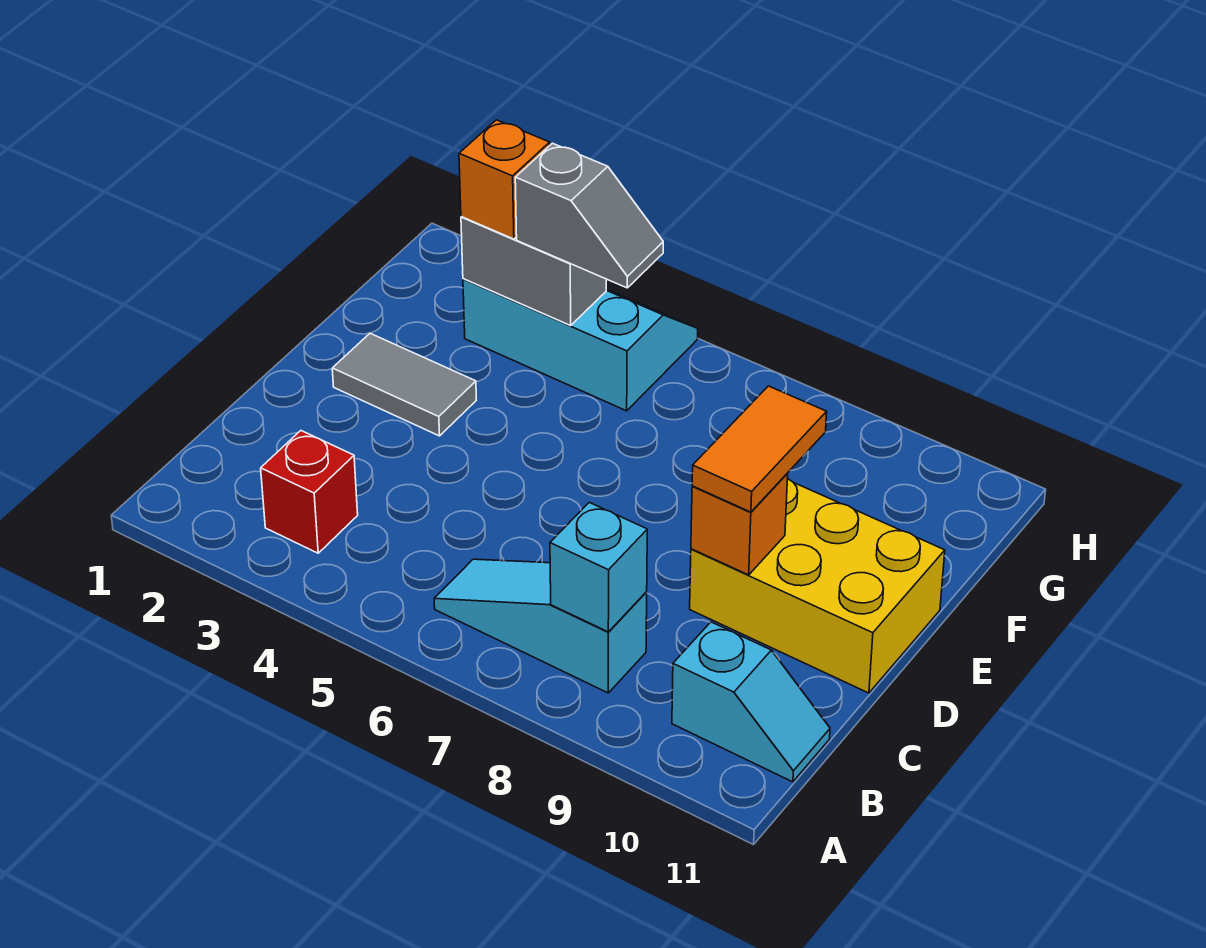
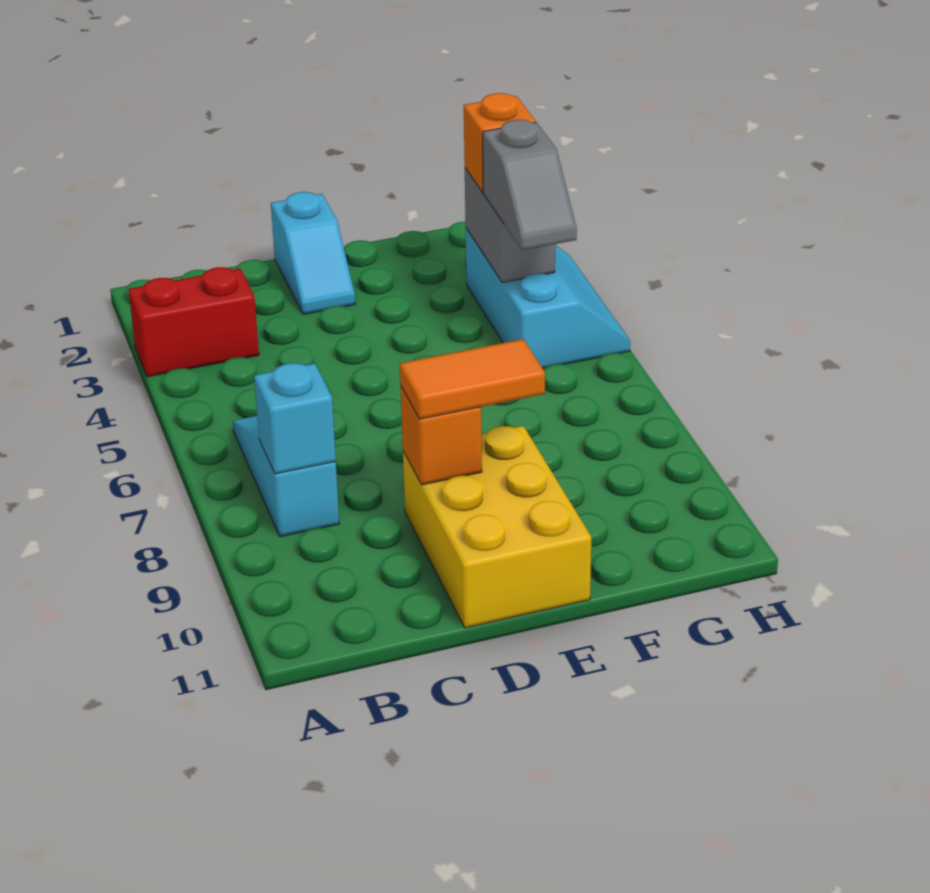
red 1x1 brick [261,431,358,553] -> red 1x2 brick [128,267,259,377]
cyan 1x2 slope [672,622,830,782] -> cyan 1x2 slope moved to [271,192,355,314]
grey 1x2 tile [332,333,476,436] -> none

